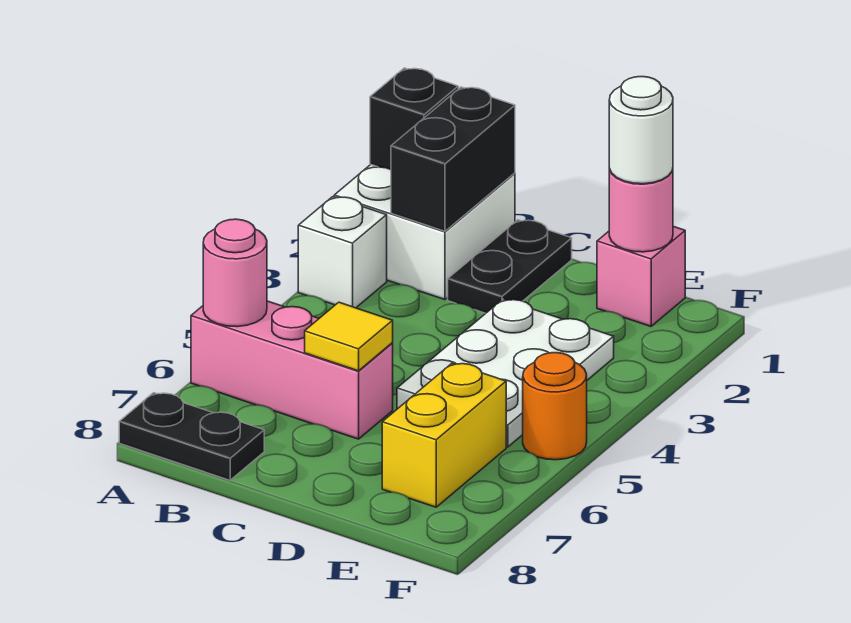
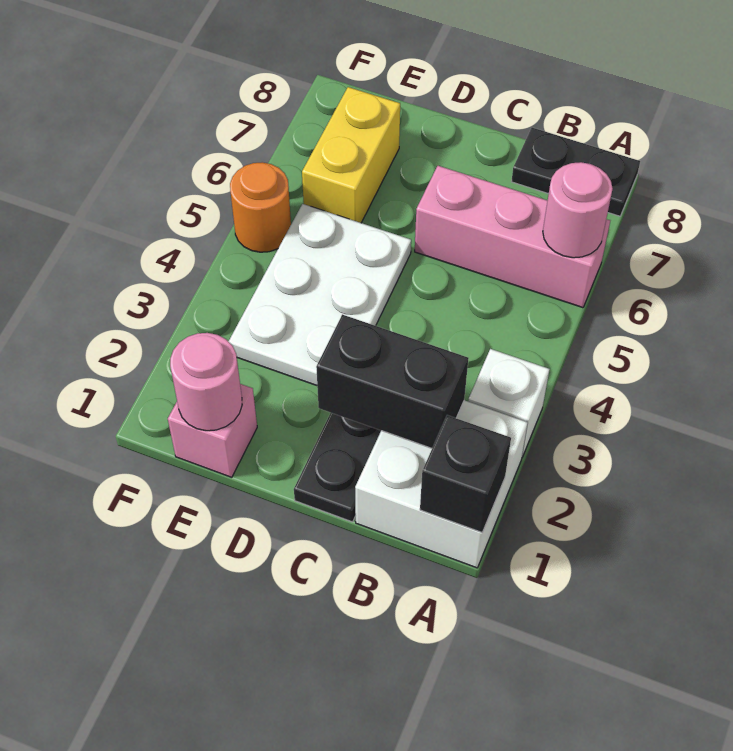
black 1x2 brick [391,87,515,231] -> black 1x2 brick turned to [316,314,468,448]
yellow 1x1 tile [305,302,393,371] -> none
white 1x1 round brick [609,77,673,184] -> none

